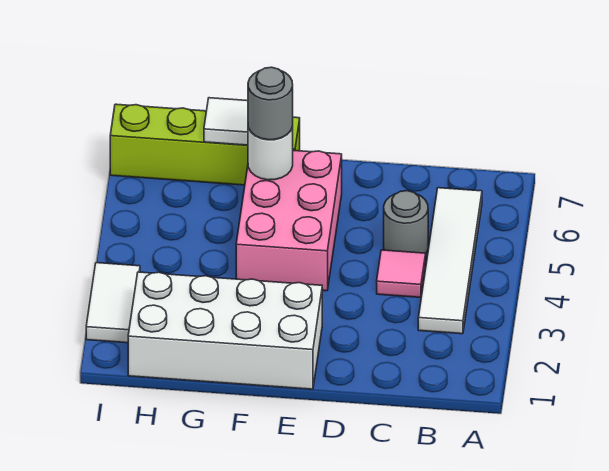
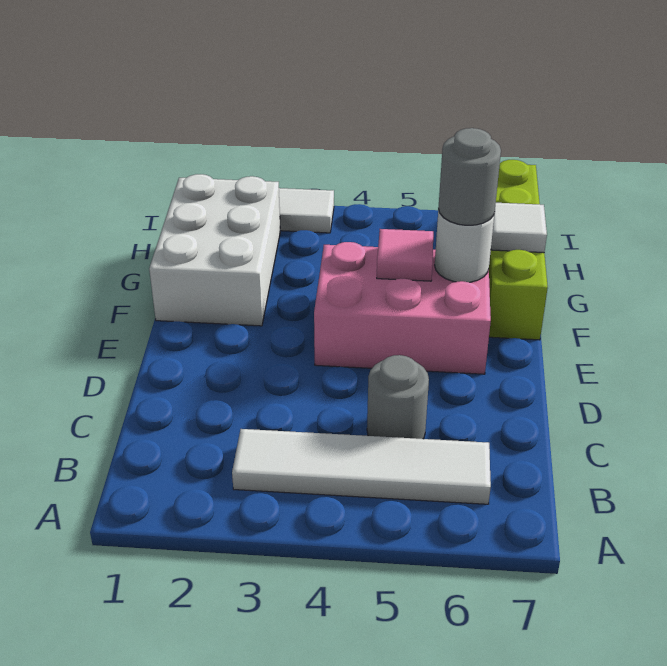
pink 1x1 tile [377,250,426,297] -> pink 1x1 tile moved to [377,229,433,281]
white 2x4 brick [128,272,322,389] -> white 2x3 brick [149,174,280,326]

